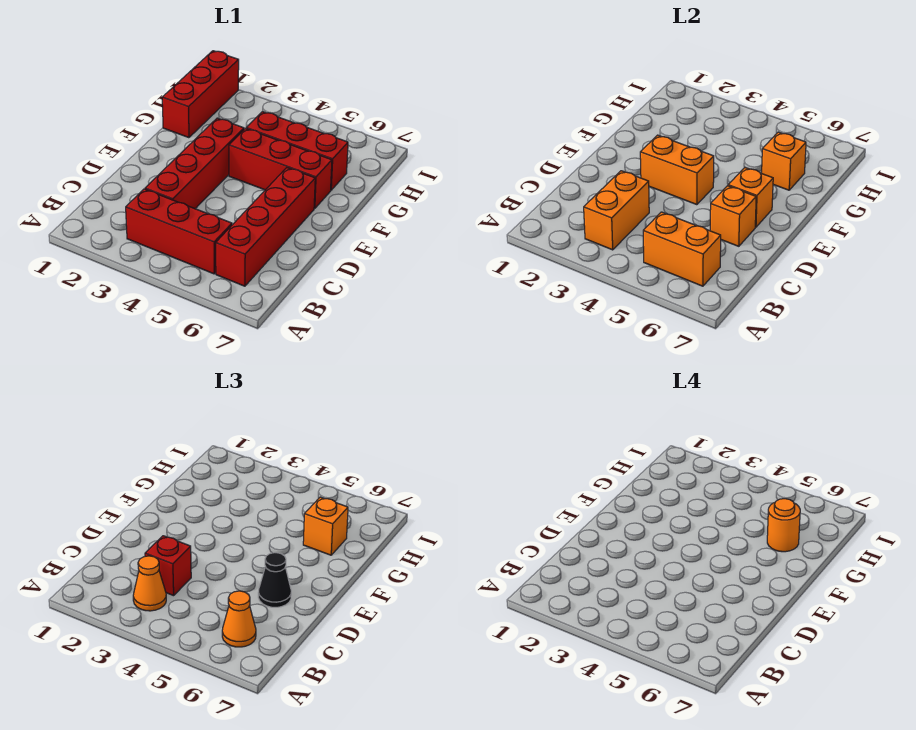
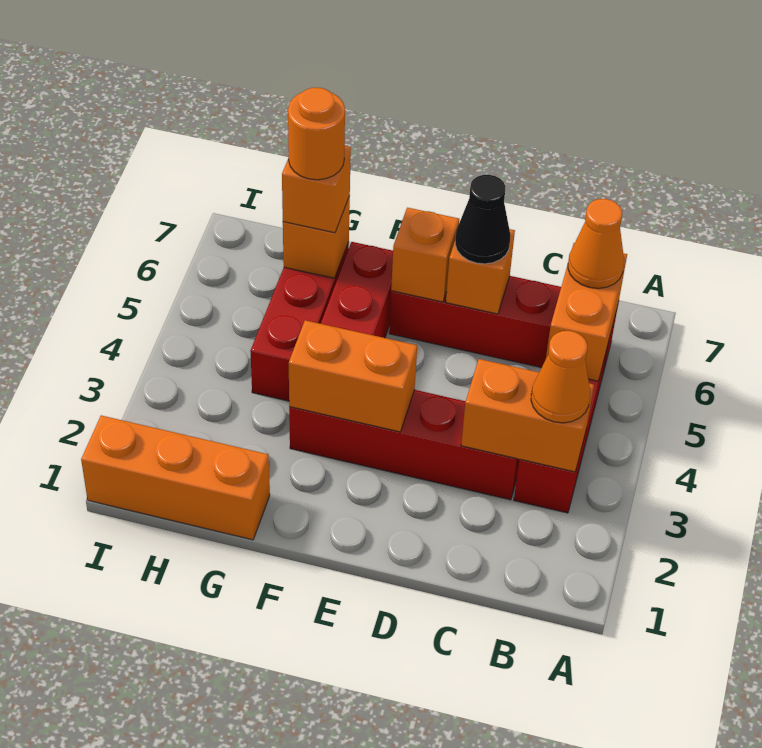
red 1x1 brick [145,536,191,596] -> none
orange 1x2 brick [640,135,714,205] -> orange 1x2 brick turned to [289,320,417,432]
red 1x3 brick [162,51,239,138] -> orange 1x3 brick [81,415,270,540]

